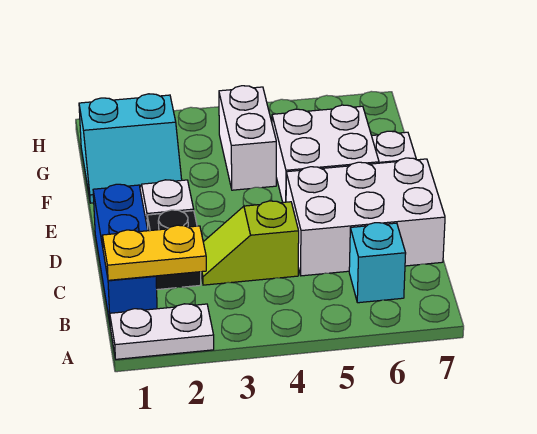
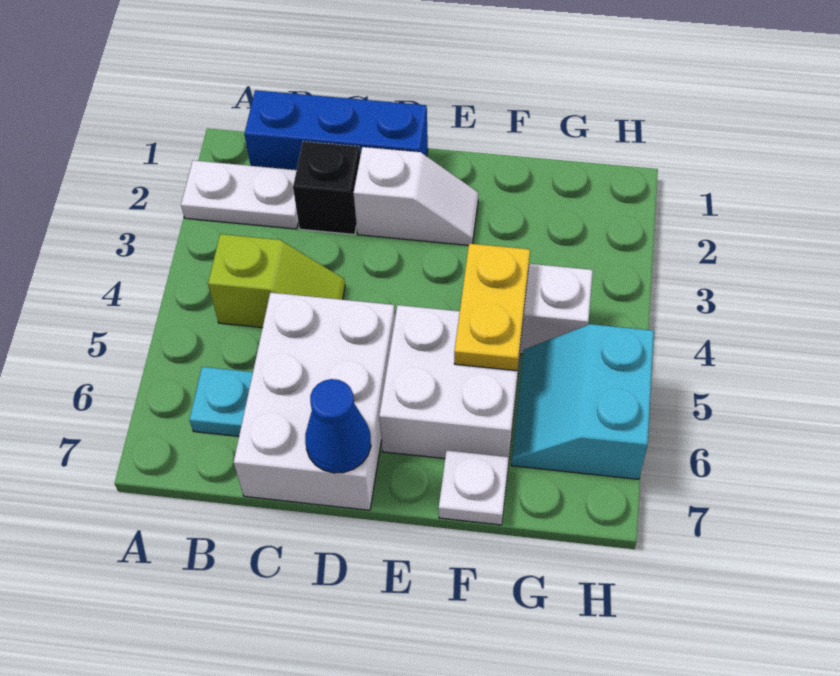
white 1x2 plate [110,304,214,359] -> white 1x2 plate turned to [181,160,298,229]
yellow 1x2 plate [102,225,206,280] -> yellow 1x2 plate moved to [454,244,530,371]
cyan 1x1 brick [349,223,406,303] -> cyan 1x1 plate [189,367,253,436]
lime 1x2 slope [201,201,299,285] -> lime 1x2 slope turned to [208,234,345,328]
none -> blue 1x1 cone [305,379,371,473]
cyan 2x2 slope [79,94,182,203] -> cyan 2x2 slope moved to [511,324,654,479]

